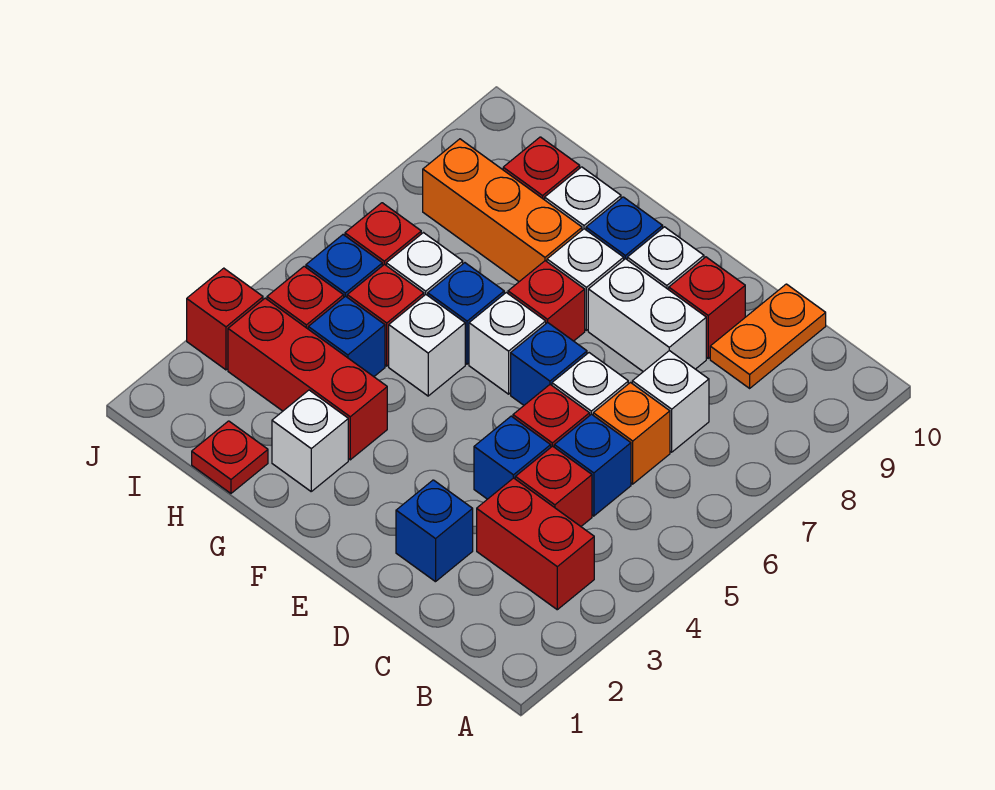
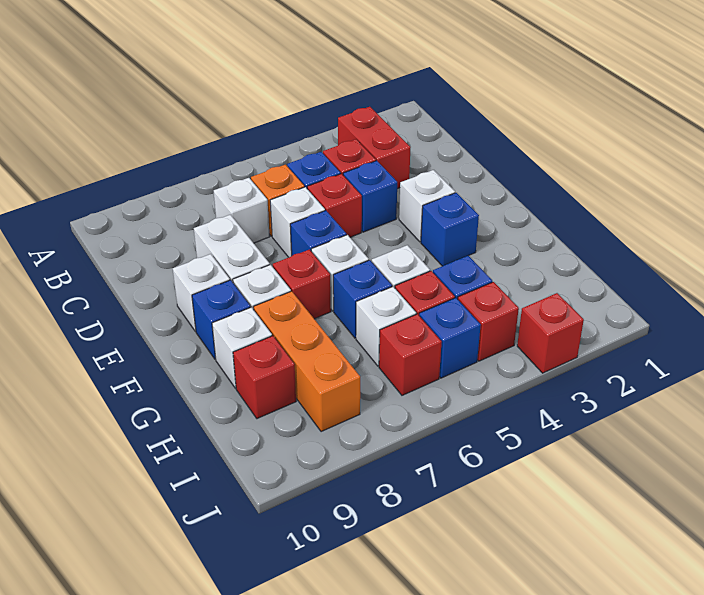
orange 1x2 plate [710,284,826,388] -> none
blue 1x1 brick [396,480,473,582] -> blue 1x1 brick moved to [421,193,479,266]
red 1x1 brick [669,257,745,358] -> none
white 1x1 brick [272,390,348,491] -> white 1x1 brick moved to [399,170,455,242]
red 1x3 brick [228,298,387,460] -> none
red 1x1 plate [192,421,268,493] -> none

